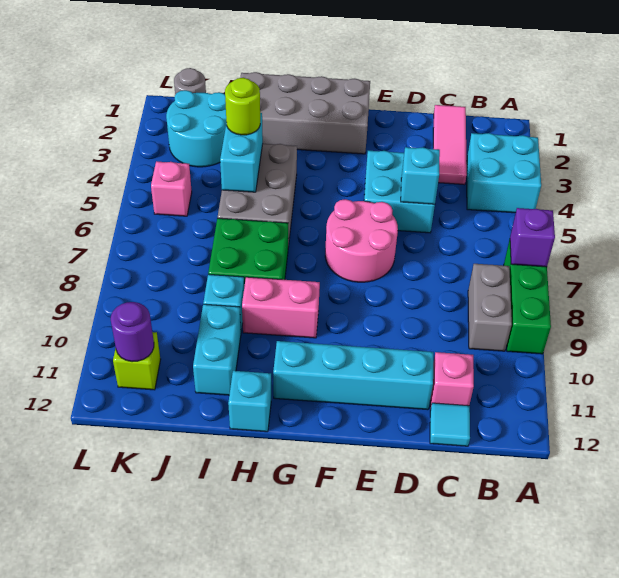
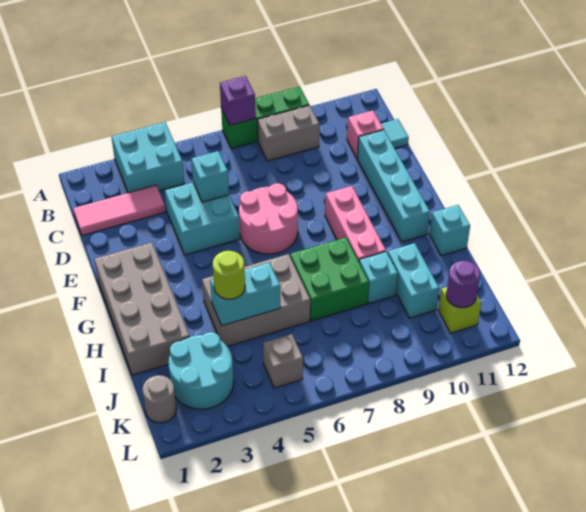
pink 1x2 brick [242,277,320,338] -> pink 1x3 brick [325,186,386,261]
cyan 1x2 brick [193,304,241,395] -> cyan 1x2 brick turned to [388,243,439,318]
pink 1x1 brick [151,161,192,216] -> grey 1x1 brick [263,334,303,388]

